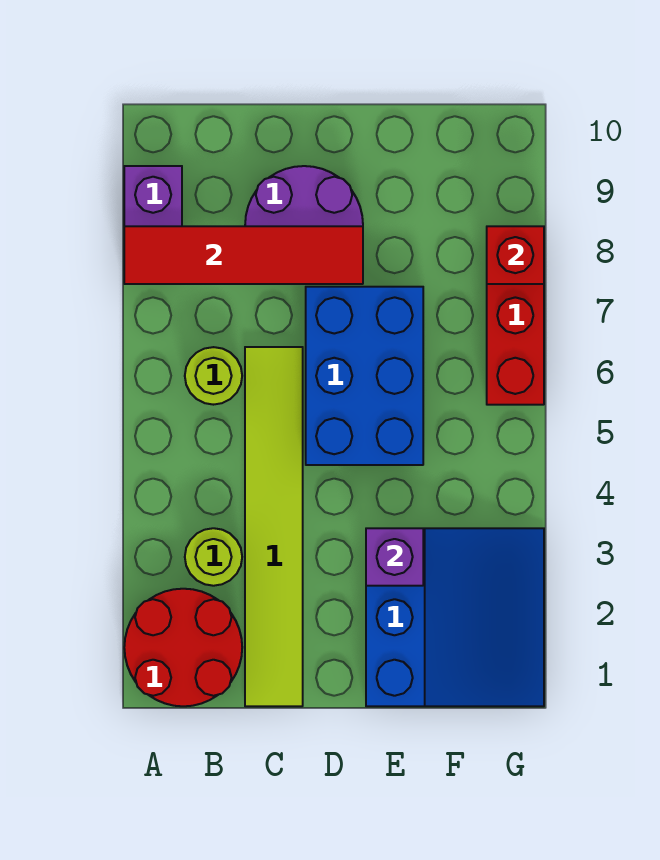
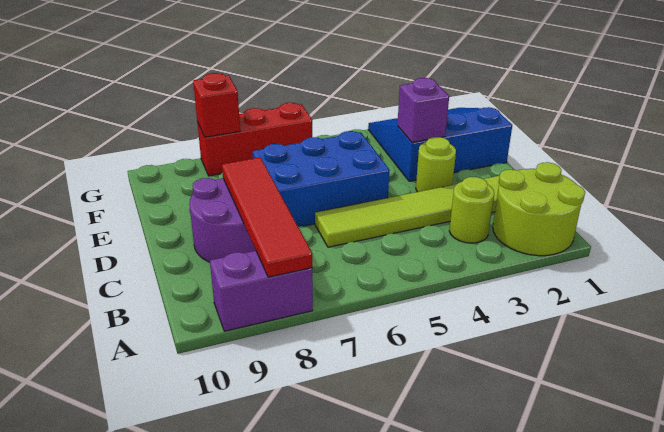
red 2x2 round brick [124,589,242,706] -> lime 2x2 round brick [493,162,585,256]
lime 1x1 round brick [185,347,242,405] -> lime 1x1 round brick moved to [416,137,456,192]

